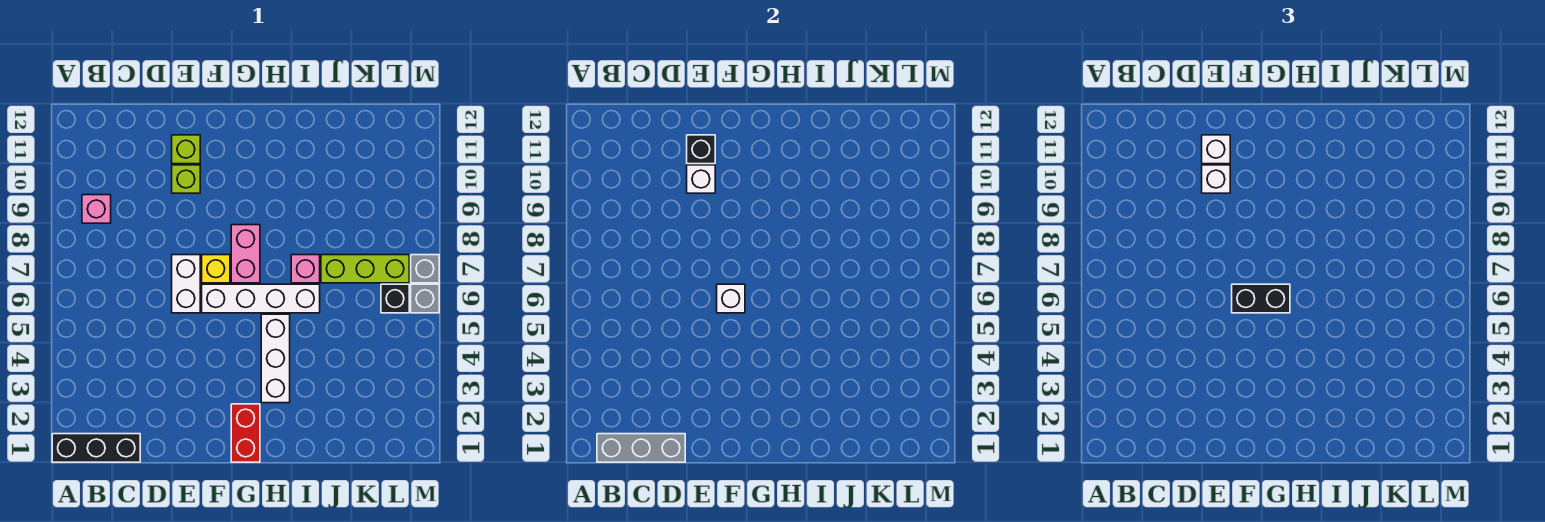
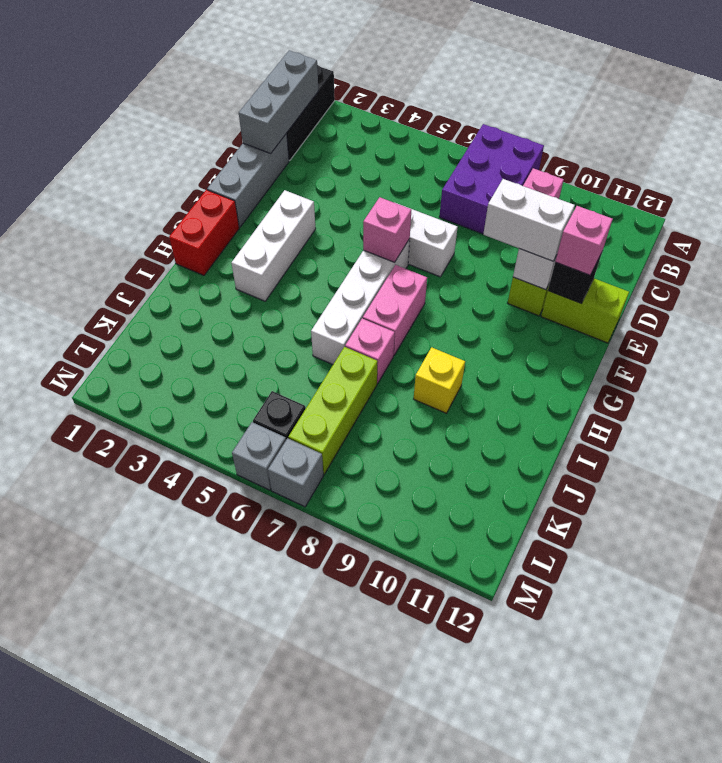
none -> purple 2x3 brick [439,124,544,234]
none -> grey 1x3 brick [207,134,289,227]
white 1x1 brick [1202,165,1230,193] -> white 1x2 brick [483,179,575,261]
lime 1x1 brick [172,135,200,164] -> lime 1x2 brick [541,279,629,343]
white 1x1 brick [1202,135,1230,164] -> pink 1x1 brick [555,206,613,275]
white 1x1 brick [717,284,745,313] -> pink 1x1 brick [363,197,411,263]
black 1x2 brick [1232,284,1290,313] -> none
yellow 1x1 brick [202,255,230,283] -> yellow 1x1 brick moved to [414,347,465,413]
red 1x2 brick [231,404,260,462] -> red 1x2 brick turned to [169,190,239,275]
pink 1x2 brick [231,225,260,283] -> pink 1x2 brick turned to [363,265,427,355]
white 1x3 brick [261,314,290,403] -> white 1x3 brick turned to [232,190,316,301]

